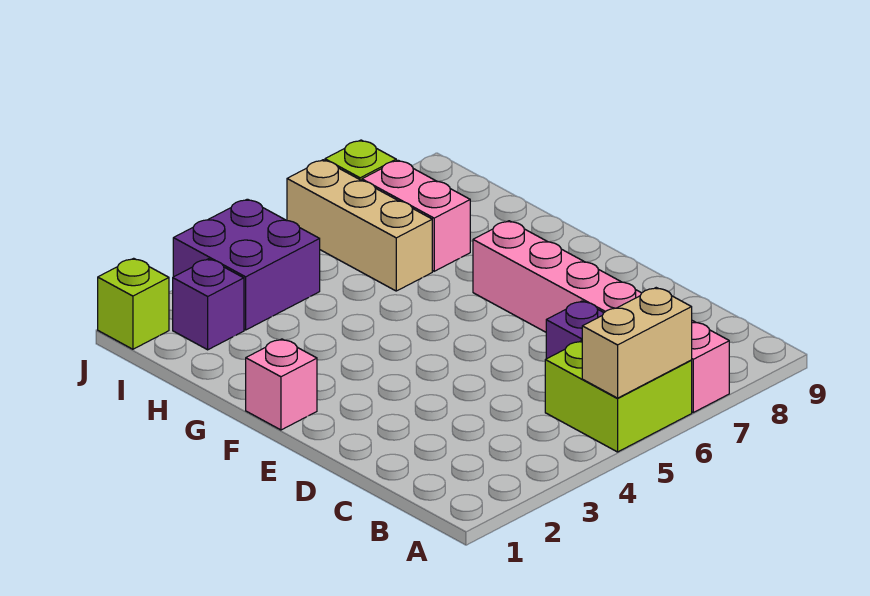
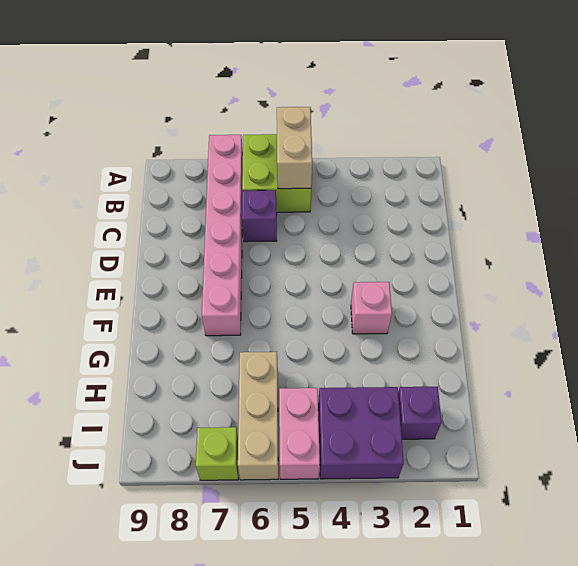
tan 1x2 brick [582,288,692,398] -> tan 1x2 brick turned to [277,107,312,189]
pink 1x1 brick [246,339,317,430] -> pink 1x1 brick moved to [351,282,392,334]
pink 1x2 brick [362,160,470,271] -> pink 1x2 brick moved to [279,388,320,479]
lime 1x1 brick [98,258,169,349] -> none

